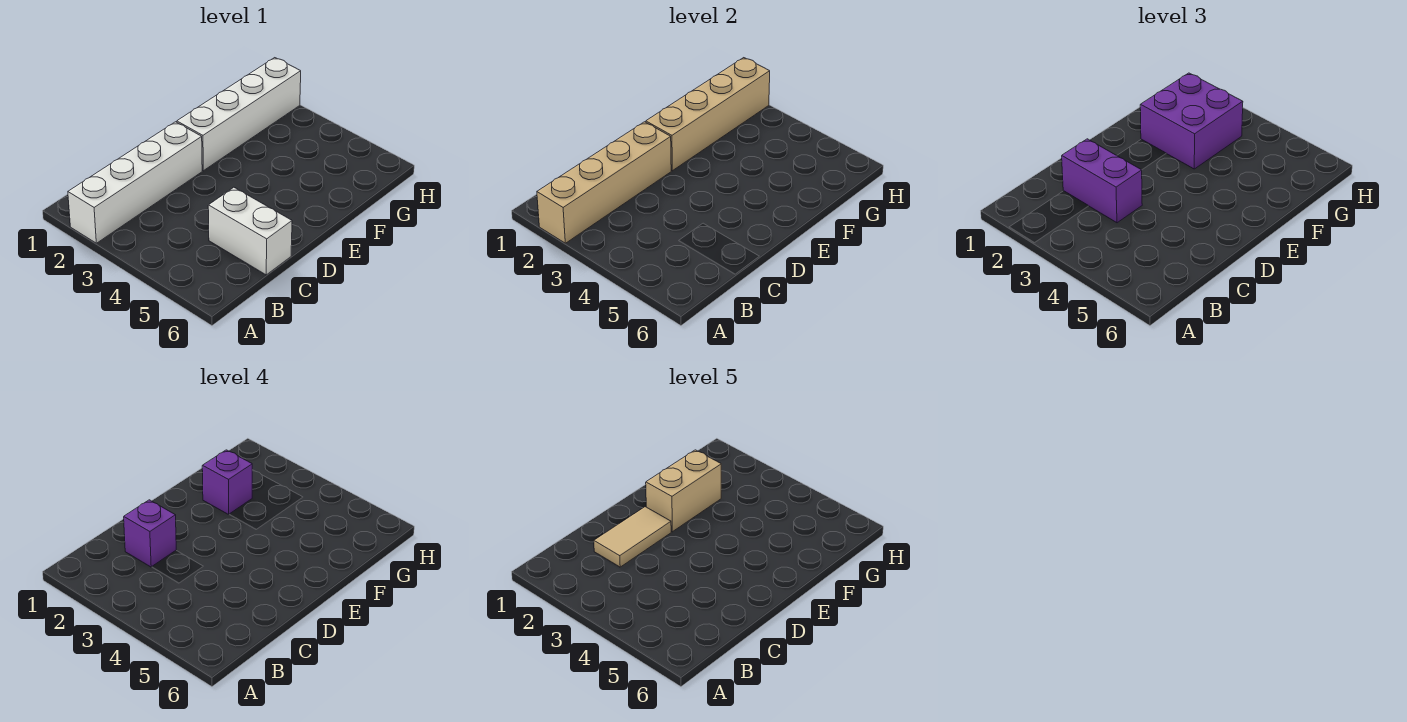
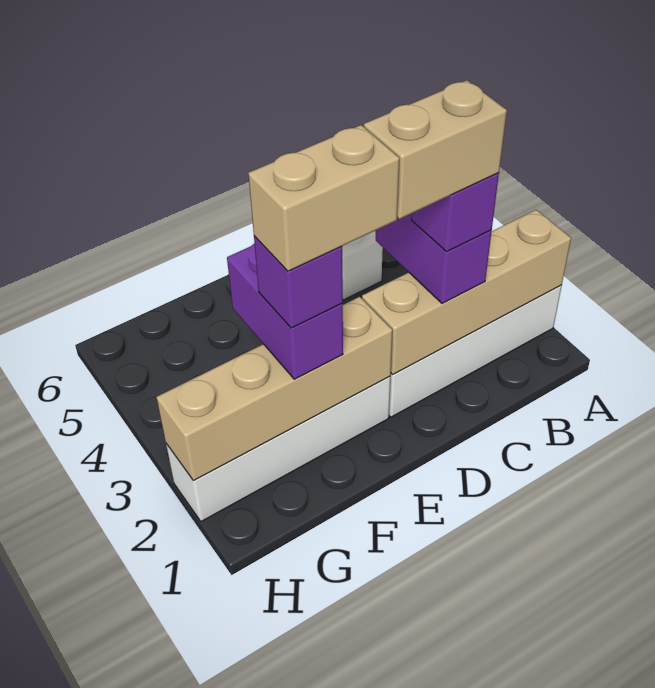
tan 1x2 tile [594,507,671,567] -> tan 1x2 brick [364,80,507,219]
purple 2x2 brick [1140,73,1243,169] -> purple 1x2 brick [227,243,343,379]

